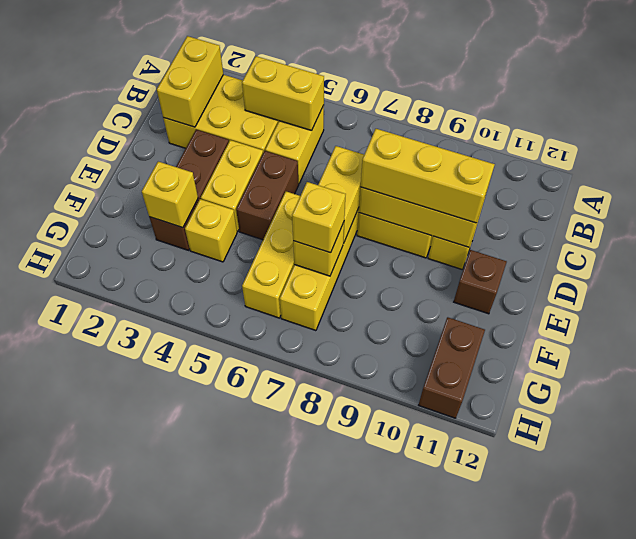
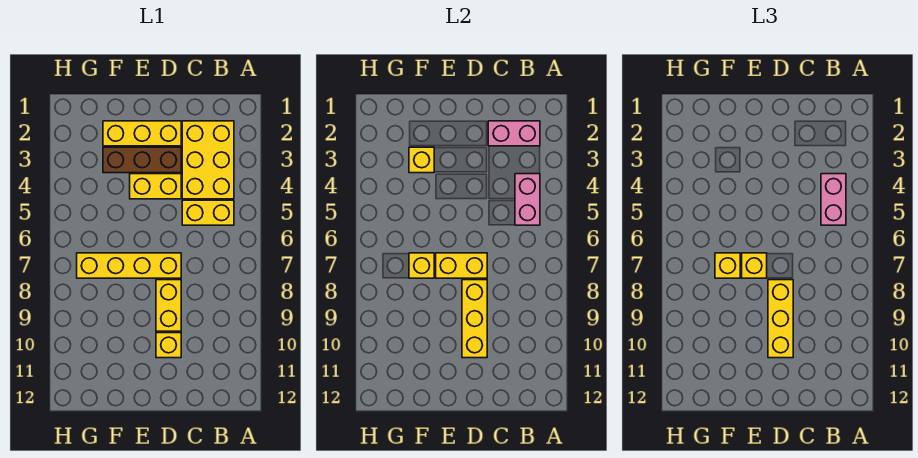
yellow 1x2 brick [157,36,223,127] -> pink 1x2 brick [488,121,540,146]
yellow 1x2 brick [242,56,324,131] -> pink 1x2 brick [515,174,540,225]
none -> pink 1x2 brick [821,174,846,225]
brown 1x2 brick [236,151,299,240] -> none
yellow 1x3 brick [242,192,300,318] -> yellow 1x3 brick moved to [103,121,181,146]
brown 1x1 brick [454,250,507,314] -> none
yellow 1x1 brick [185,199,237,262] -> yellow 1x1 brick moved to [742,253,767,278]
brown 1x2 brick [419,317,485,418] -> none

